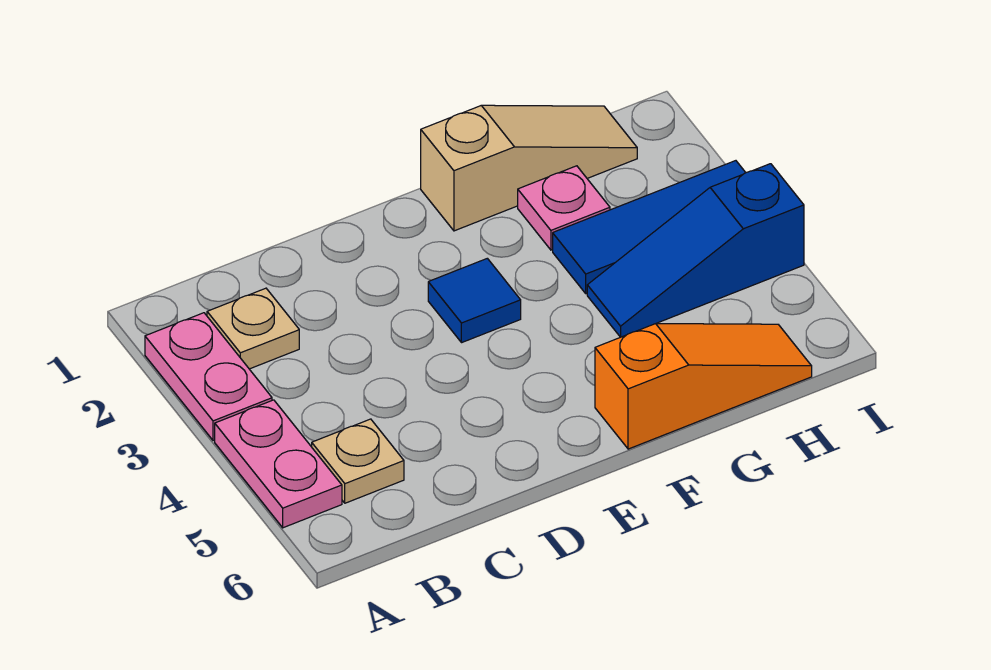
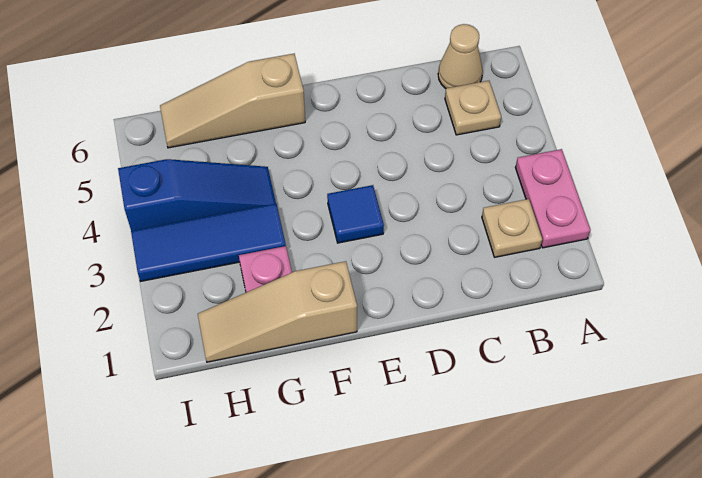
pink 1x2 plate [215,400,342,528] -> none
none -> tan 1x1 cone [438,24,483,89]
orange 1x3 slope [595,324,812,449] -> tan 1x3 slope [160,54,305,148]

